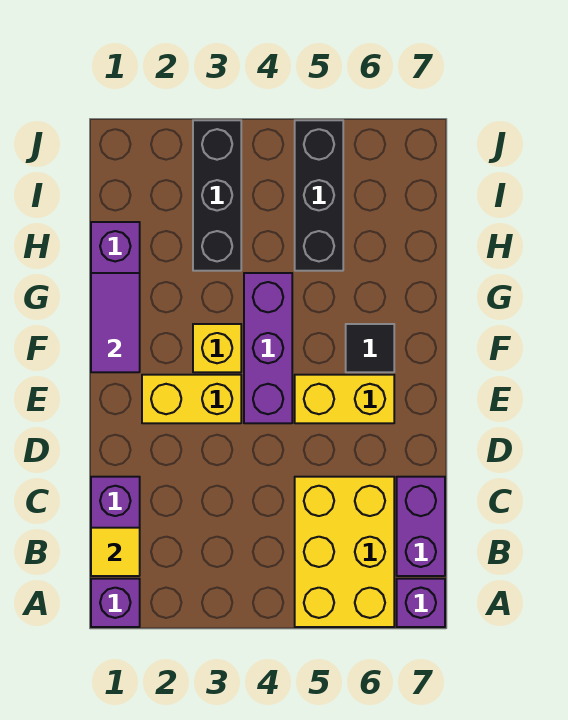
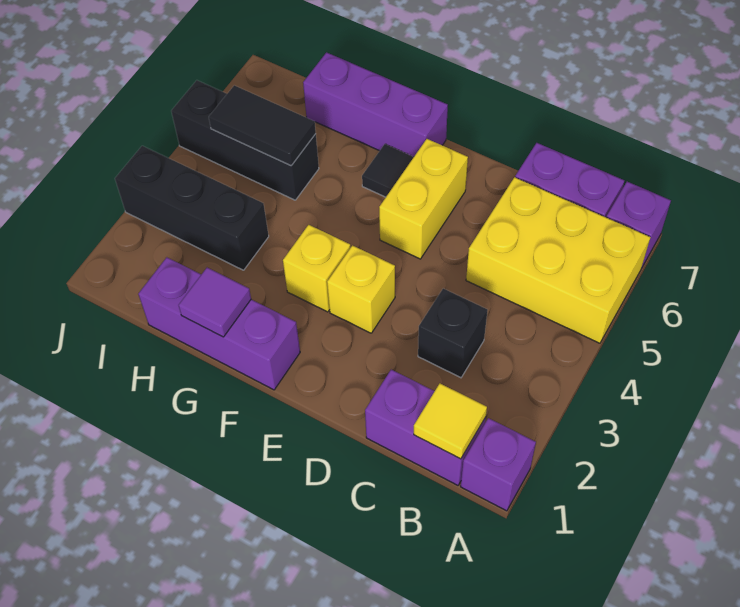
none -> black 1x1 brick [418,289,488,378]
yellow 1x2 brick [142,375,241,423] -> yellow 1x1 brick [327,246,395,333]
purple 1x3 brick [244,273,292,423] -> purple 1x3 brick moved to [303,52,448,157]
purple 1x2 tile [91,273,140,372] -> purple 1x1 tile [179,268,251,337]
none -> black 1x2 tile [209,85,316,166]

